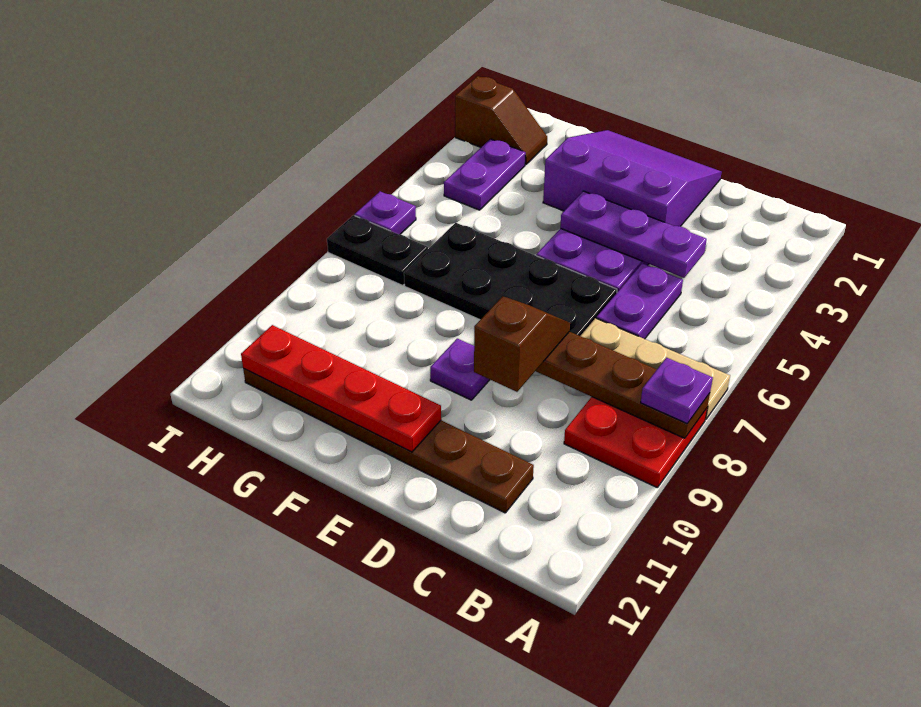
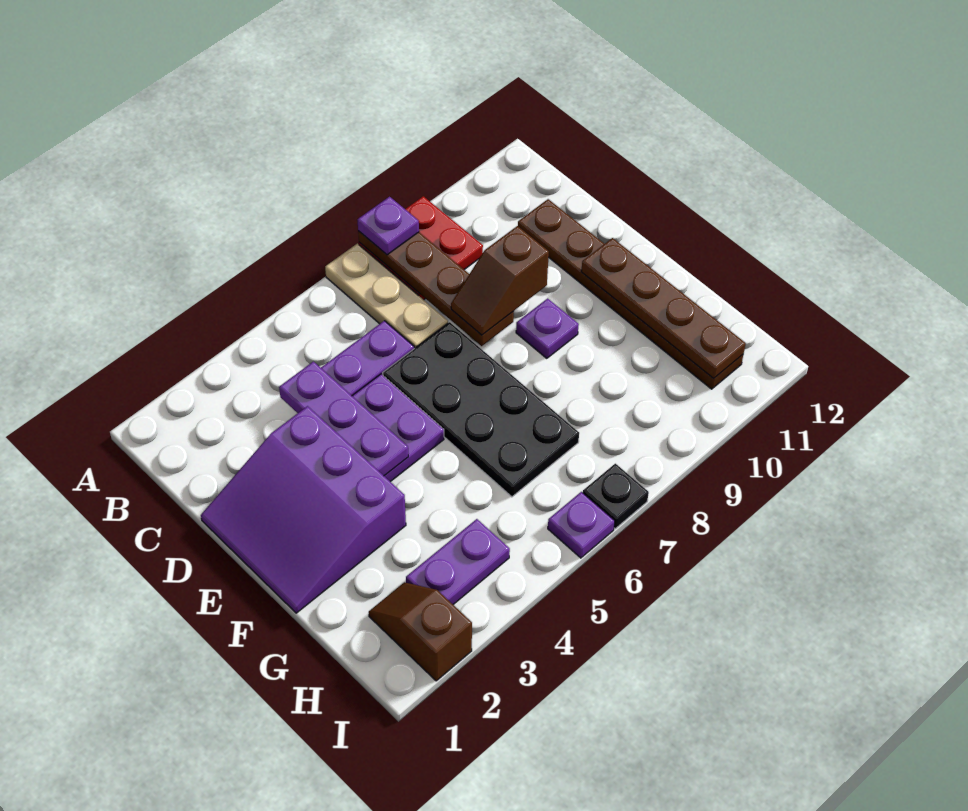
red 1x4 plate [241,325,441,452] -> brown 1x4 plate [581,238,746,379]
black 1x2 plate [327,215,428,285] -> black 1x1 plate [583,464,649,529]

